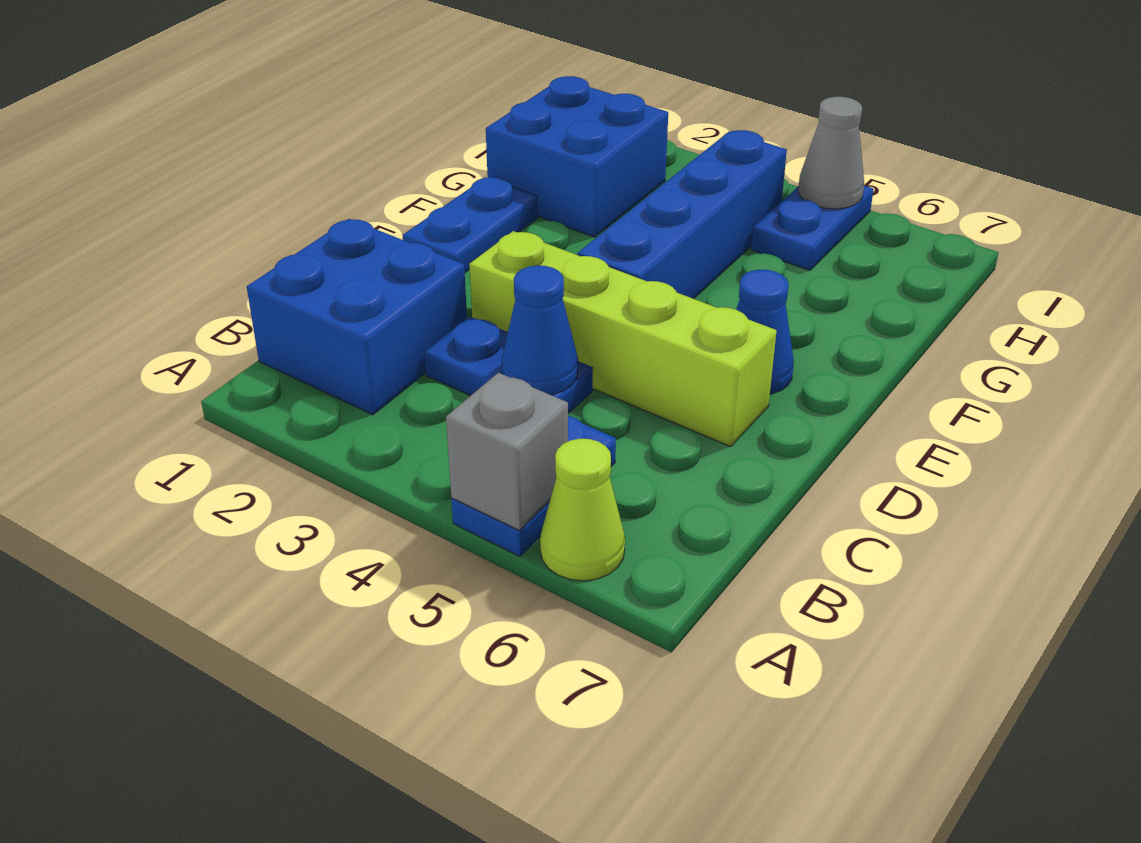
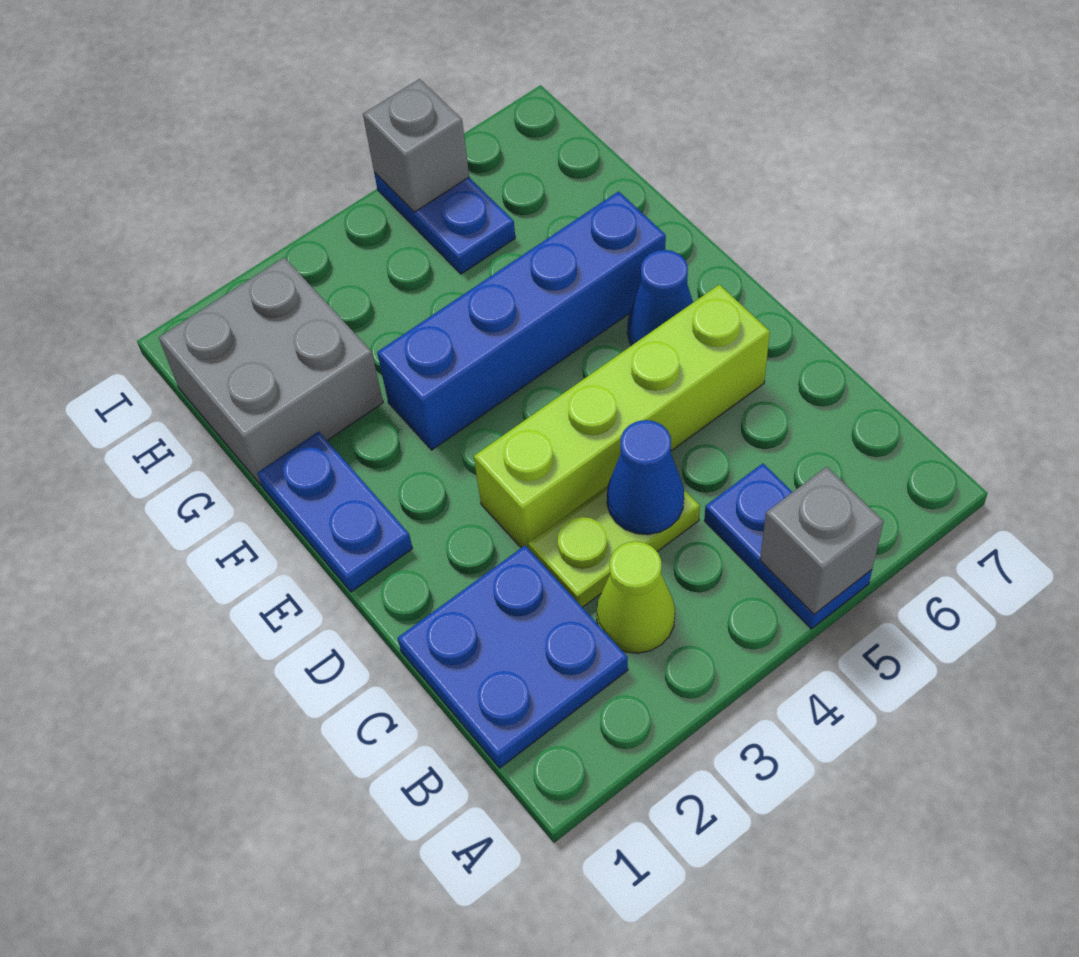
lime 1x1 cone [540,439,625,581] -> lime 1x1 cone moved to [596,541,675,653]
blue 2x2 brick [247,219,467,415] -> blue 2x2 plate [398,545,628,768]
blue 1x2 plate [424,317,593,413] -> lime 1x2 plate [528,486,700,607]
blue 1x4 brick [577,130,787,299] -> blue 1x4 brick turned to [377,191,666,450]
blue 2x2 brick [486,76,668,237] -> grey 2x2 brick [159,257,383,485]
grey 1x1 cone [798,97,864,209] -> grey 1x1 brick [363,79,469,212]

